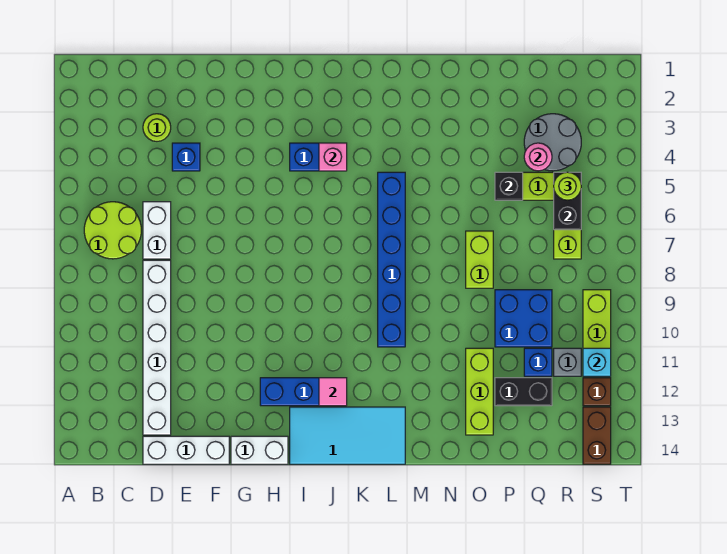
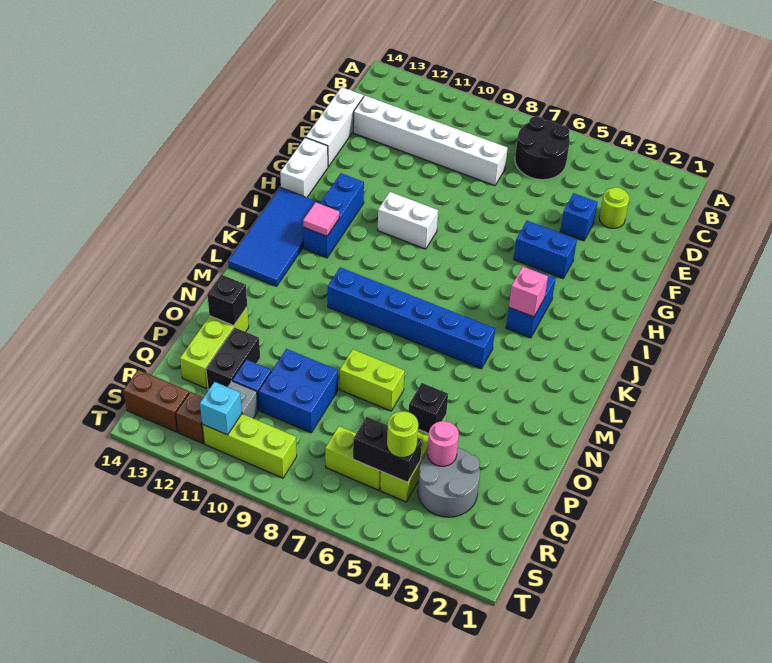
lime 2x2 round brick [84,202,141,259] -> black 2x2 round brick [515,116,570,180]
white 1x2 brick [143,202,171,259] -> white 1x2 brick moved to [378,192,438,249]
none -> blue 1x2 brick [514,221,577,278]
cyan 2x4 tile [290,407,405,464] -> blue 2x4 tile [228,188,320,286]
lime 1x3 brick [466,348,493,435] -> lime 1x3 brick turned to [180,307,249,389]
none -> black 1x1 brick [207,275,247,326]

